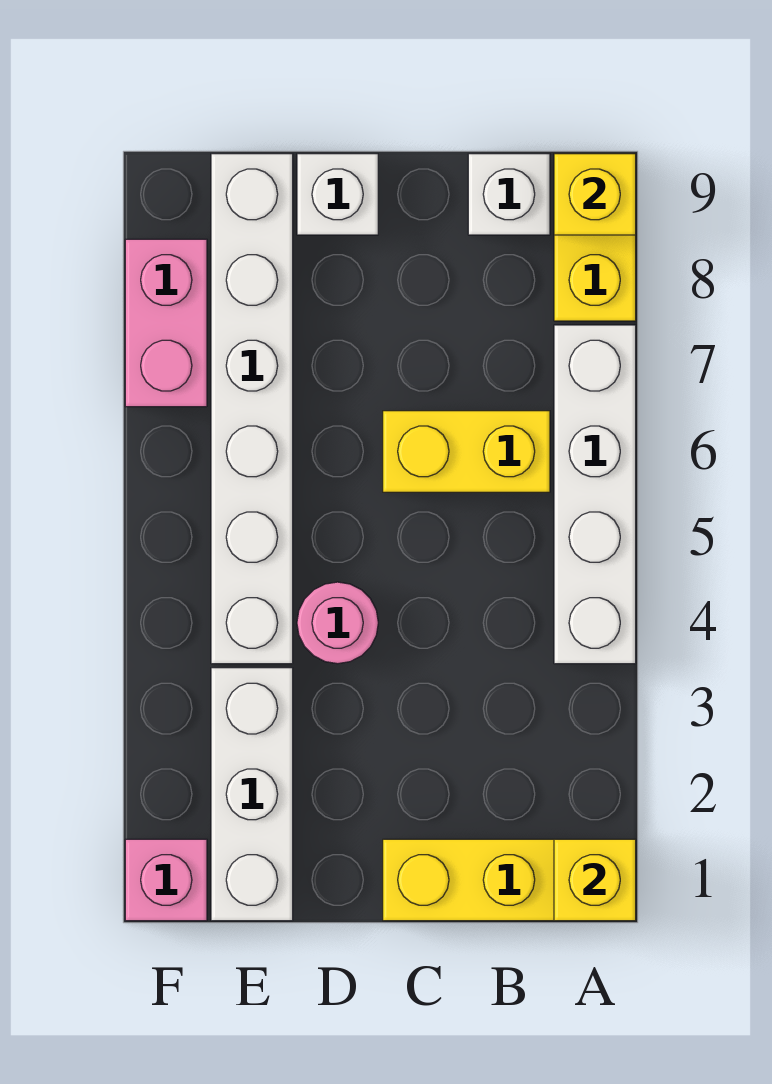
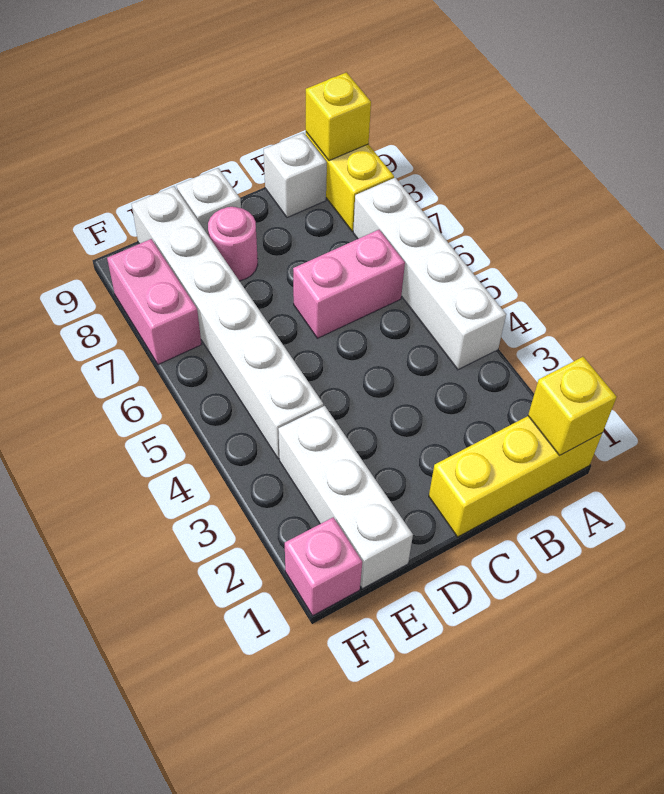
yellow 1x2 brick [383,411,550,492] -> pink 1x2 brick [293,230,405,338]
pink 1x1 round brick [297,582,378,664] -> pink 1x1 round brick moved to [208,207,258,281]

